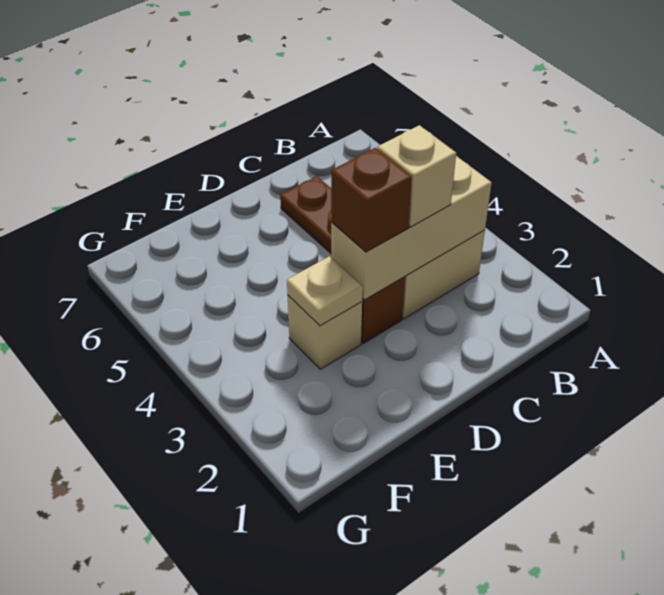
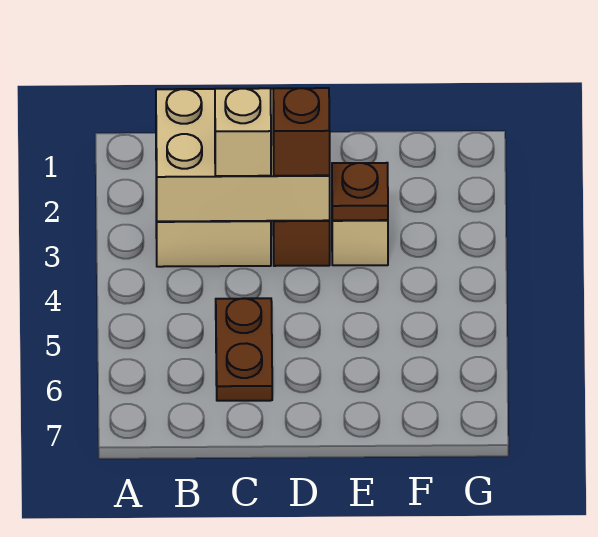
tan 1x3 brick [331,156,492,300] -> tan 2x3 brick [156,89,330,221]
tan 1x1 plate [287,256,363,326] -> brown 1x1 plate [332,163,388,220]

